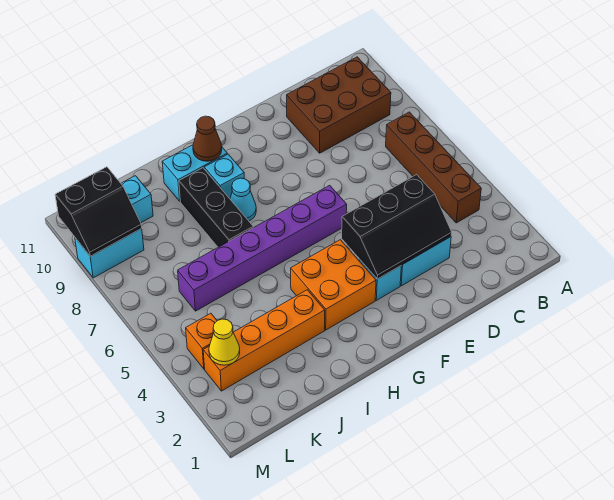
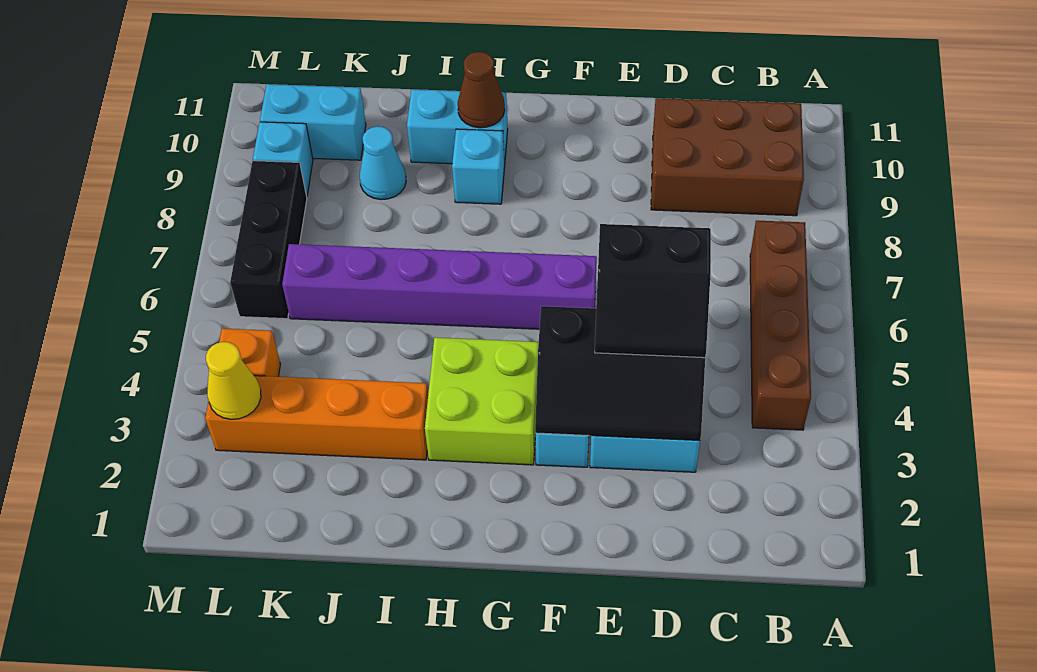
orange 2x2 brick [291,240,376,330] -> lime 2x2 brick [425,338,539,465]
cyan 1x1 cone [230,178,256,221] -> cyan 1x1 cone moved to [360,126,406,200]
black 1x3 brick [179,168,253,247] -> black 1x3 brick moved to [230,161,307,319]
cyan 1x2 brick [75,229,144,278] -> cyan 1x1 brick [253,122,313,197]
black 2x2 slope [55,167,142,256] -> black 2x2 slope moved to [595,224,711,358]

